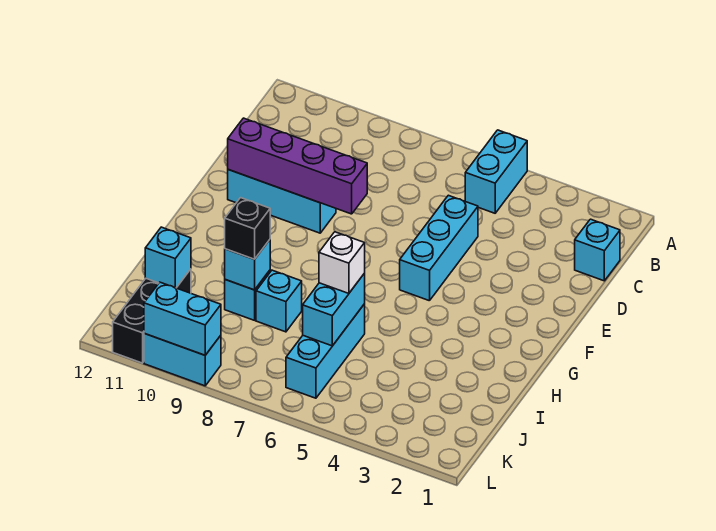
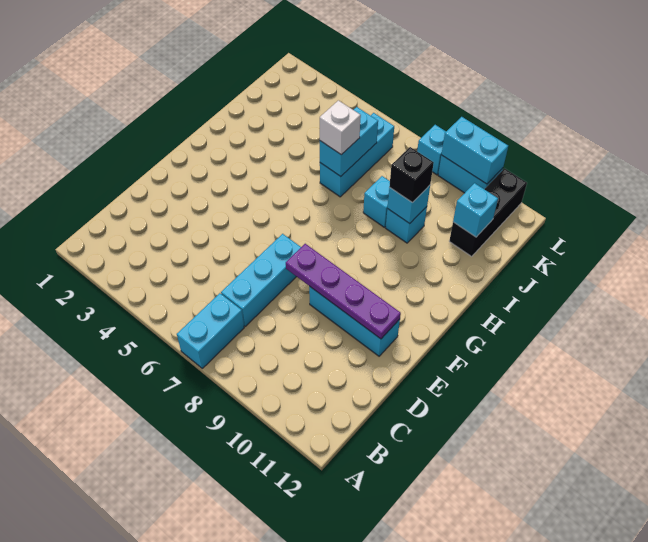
cyan 1x2 brick [465,130,527,213] -> cyan 1x2 brick moved to [177,293,244,368]
cyan 1x1 brick [575,219,620,281] -> cyan 1x1 brick moved to [417,125,446,175]
cyan 1x3 brick [400,195,478,301] -> cyan 1x3 brick moved to [221,234,301,326]
purple 1x4 brick [228,118,367,214] -> purple 1x4 plate [286,244,401,339]

